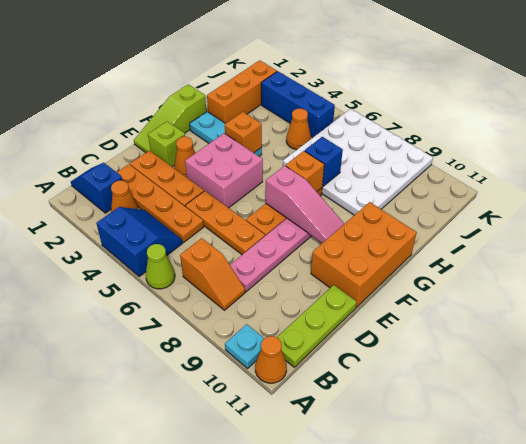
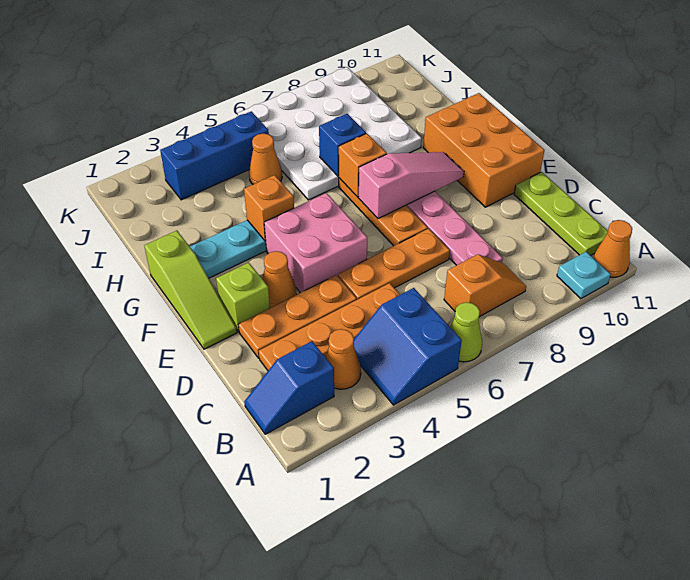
blue 2x2 slope [96,207,183,277] -> blue 2x2 slope turned to [354,288,462,405]
orange 1x3 brick [207,60,277,124] -> none

